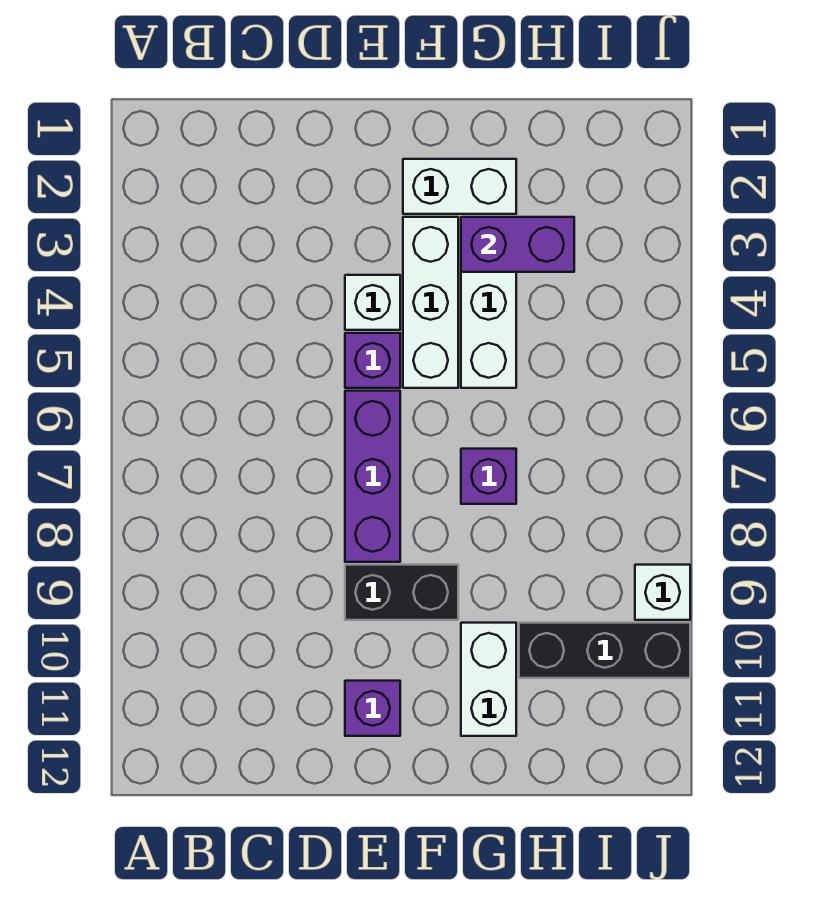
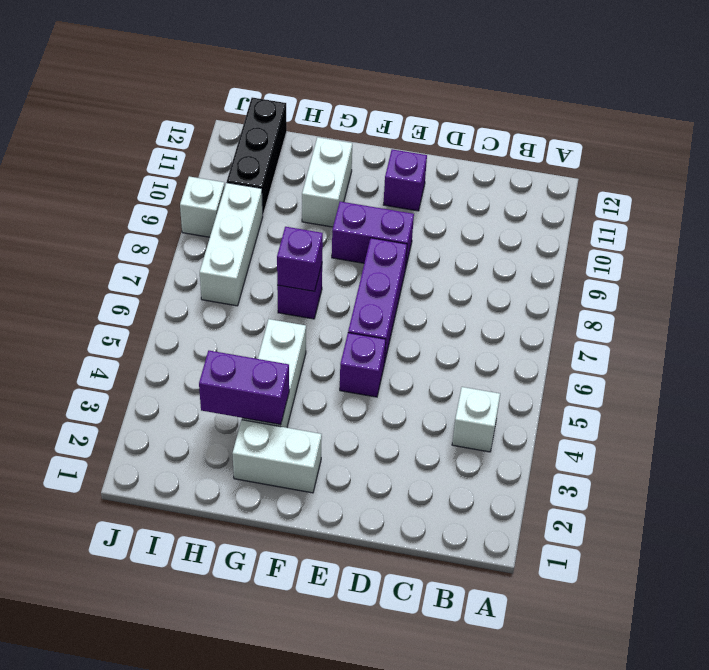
white 1x1 brick [345,275,400,330] -> white 1x1 brick moved to [452,387,500,452]
black 1x2 brick [345,565,458,620] -> purple 1x2 brick [332,202,414,270]
white 1x3 brick [403,217,458,388] -> white 1x3 brick moved to [200,183,263,306]
none -> purple 1x1 brick [277,227,323,291]
black 1x3 brick [519,623,690,678] -> black 1x3 brick turned to [227,97,287,214]

